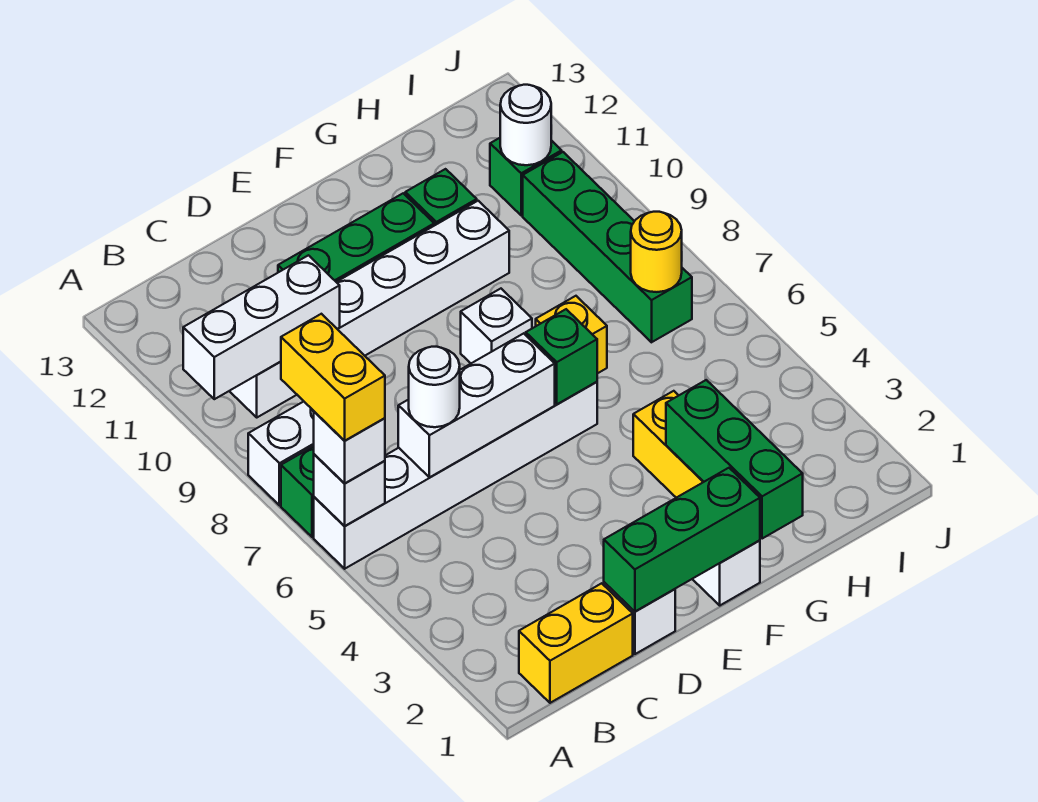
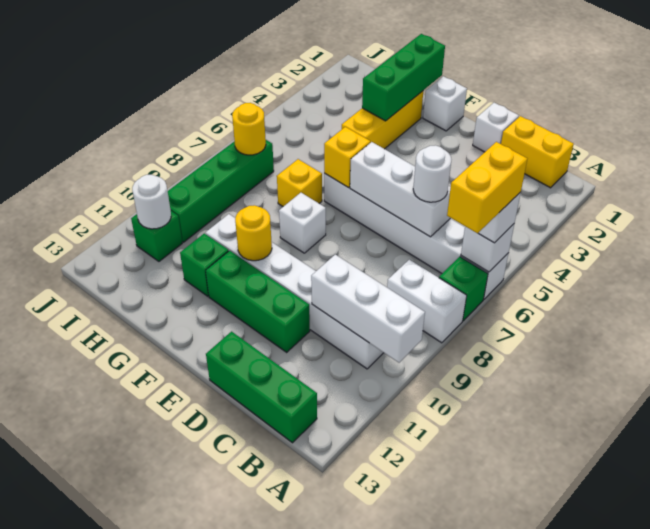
green 1x3 brick [604,468,760,611] -> green 1x3 brick moved to [206,332,317,443]
green 1x1 brick [526,309,597,404] -> yellow 1x1 brick [324,127,370,188]
none -> yellow 1x1 round brick [235,205,272,261]

